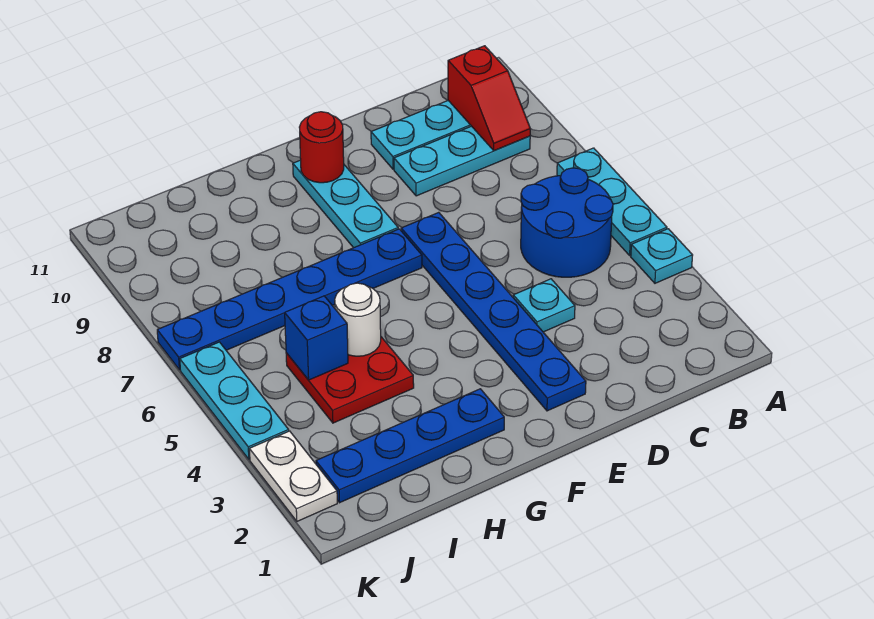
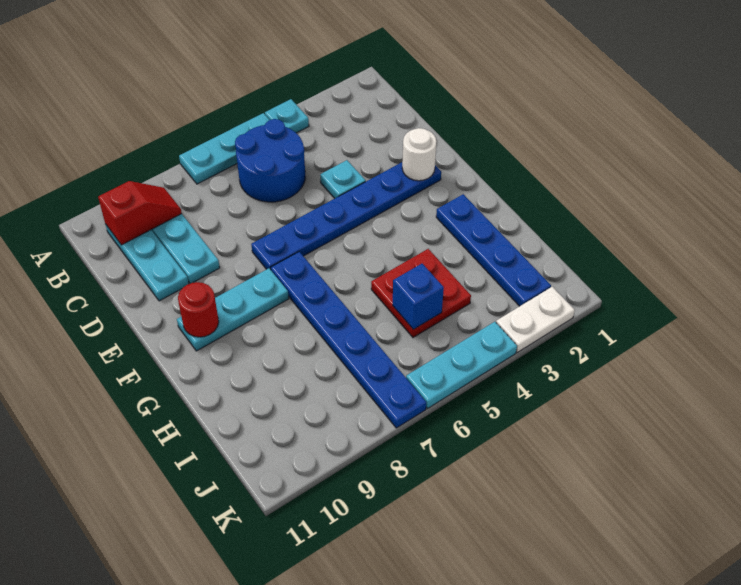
white 1x1 round brick [335,283,381,356] -> white 1x1 round brick moved to [402,128,436,181]

